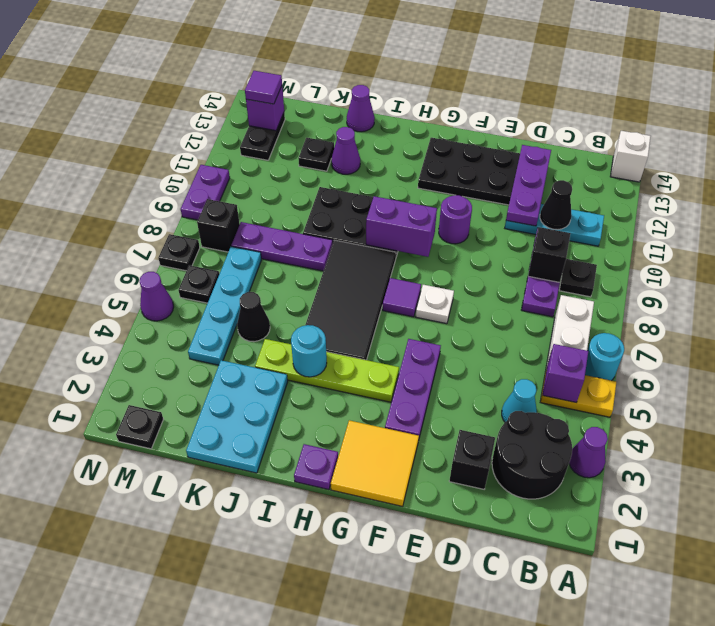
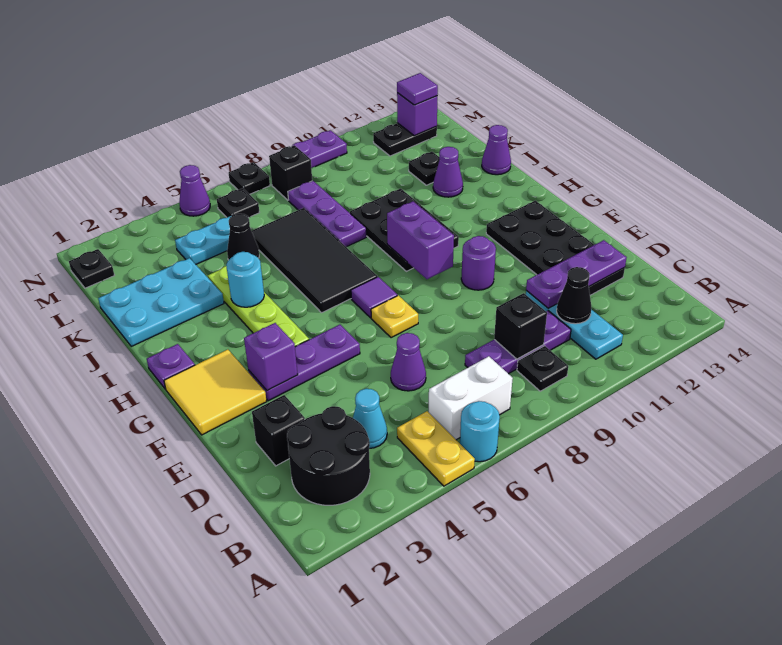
purple 1x1 cone [569,427,608,478] -> purple 1x1 cone moved to [391,333,426,391]
white 1x1 brick [610,131,651,182] -> none
purple 1x1 brick [542,344,588,402] -> purple 1x1 brick moved to [244,323,298,391]
white 1x1 plate [416,285,454,324] -> yellow 1x1 plate [371,295,418,338]
black 2x4 tile [306,240,396,360] -> black 2x4 tile turned to [252,208,377,313]
cyan 1x4 plate [188,246,261,365] -> cyan 1x2 plate [175,216,231,264]

